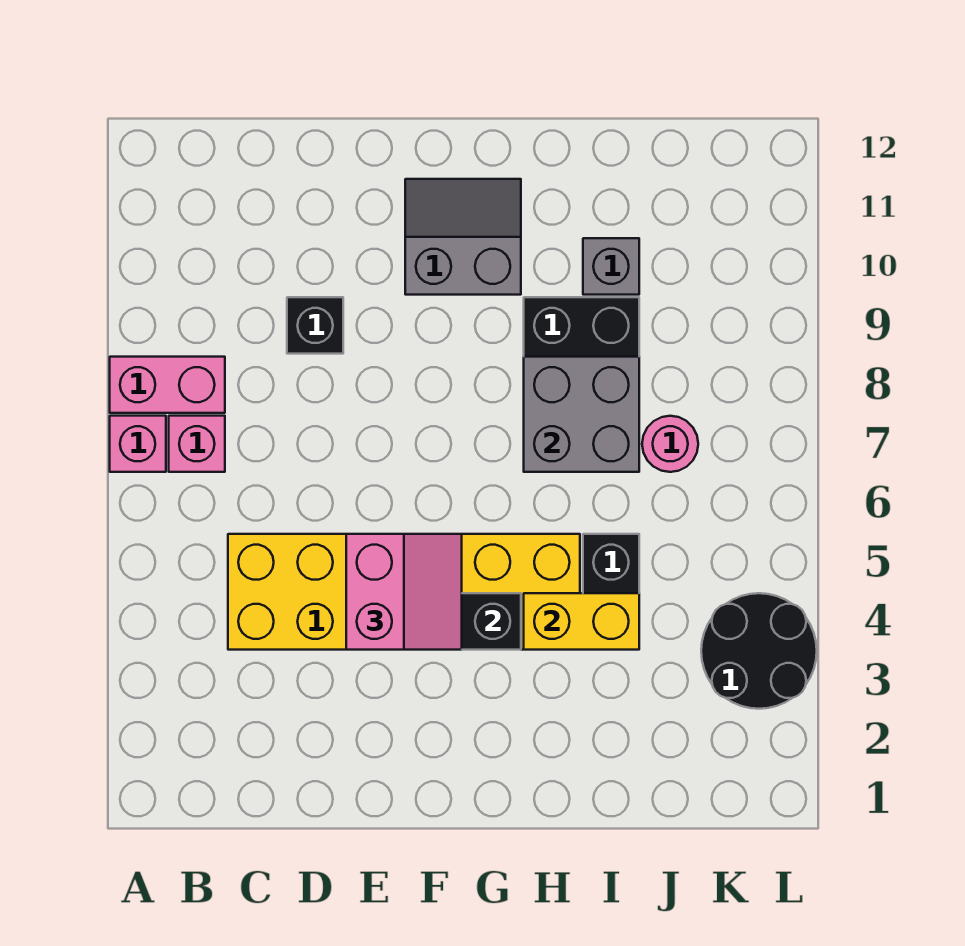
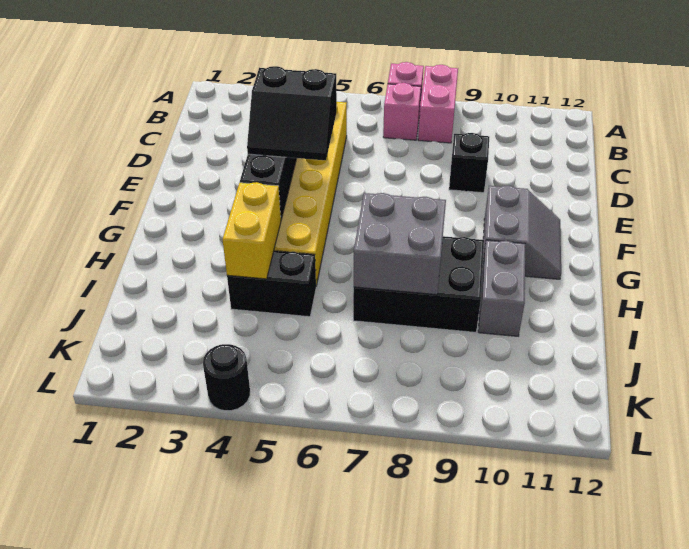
pink 2x2 slope [346,534,462,650] -> black 2x2 slope [247,66,337,160]
grey 1x1 brick [583,238,639,295] -> grey 1x2 brick [478,240,525,336]
pink 1x1 round brick [642,416,698,472] -> none
black 2x2 round brick [701,593,817,709] -> black 1x1 round brick [203,344,250,411]

